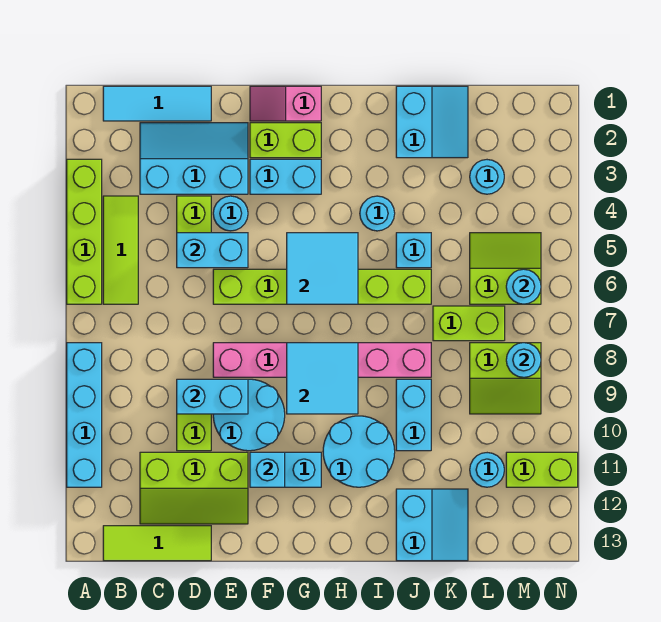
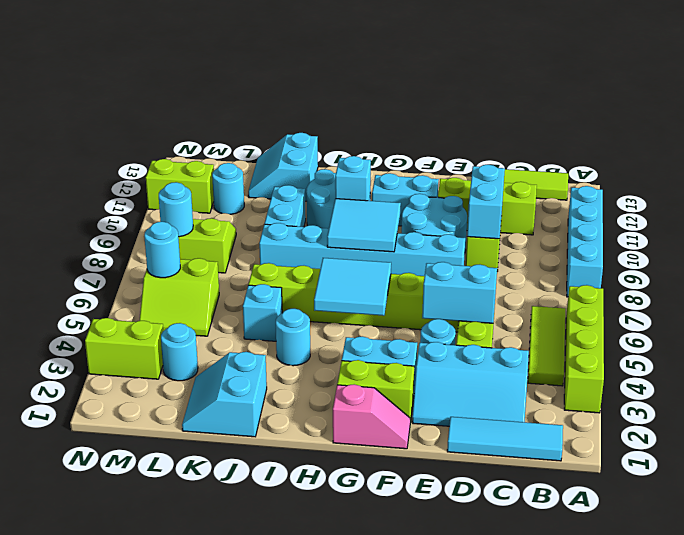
cyan 1x2 brick [177,379,248,414] -> cyan 1x2 brick turned to [467,165,505,239]
pink 1x6 brick [213,343,431,377] -> cyan 1x6 brick [259,223,465,276]
cyan 1x1 brick [250,452,285,487] -> cyan 1x1 brick moved to [335,156,371,201]
lime 1x2 brick [433,306,505,341] -> lime 1x2 brick moved to [85,318,163,379]

